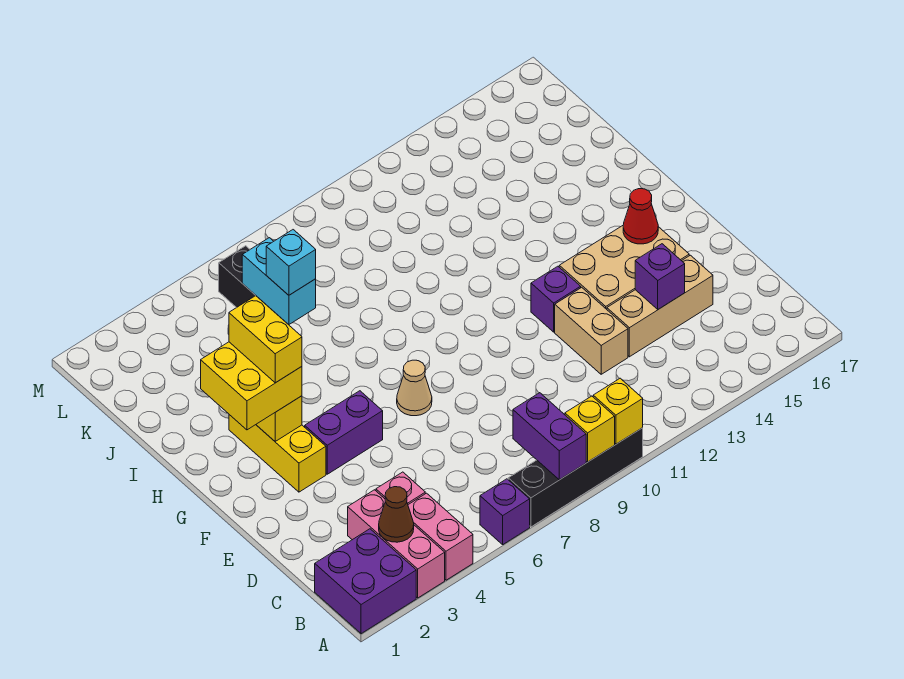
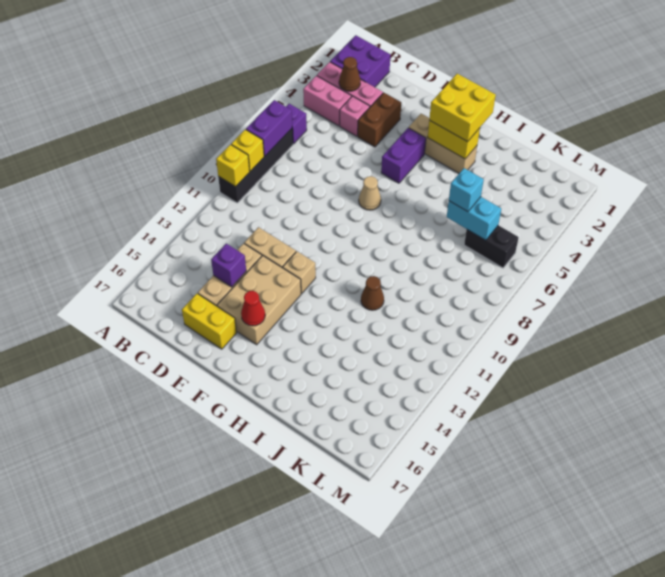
purple 1x2 brick [513,393,586,480] -> purple 1x2 brick turned to [246,100,292,156]
none -> brown 1x2 brick [358,93,401,147]
yellow 1x3 brick [229,415,326,492] -> tan 1x3 brick [409,114,477,173]
purple 1x1 brick [531,266,581,332] -> tan 1x1 brick [283,251,316,294]
yellow 1x2 brick [229,296,302,383] -> yellow 1x2 brick moved to [182,294,237,349]
none -> brown 1x1 cone [361,276,384,310]

